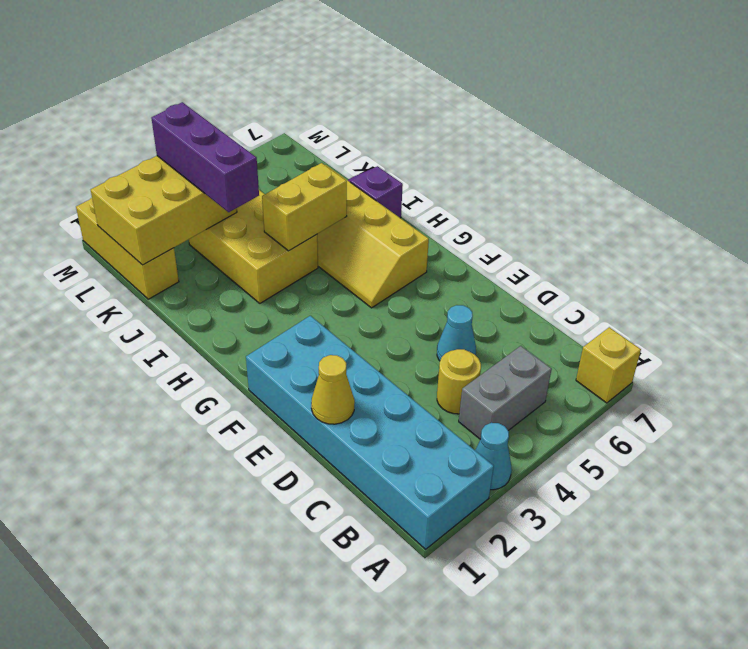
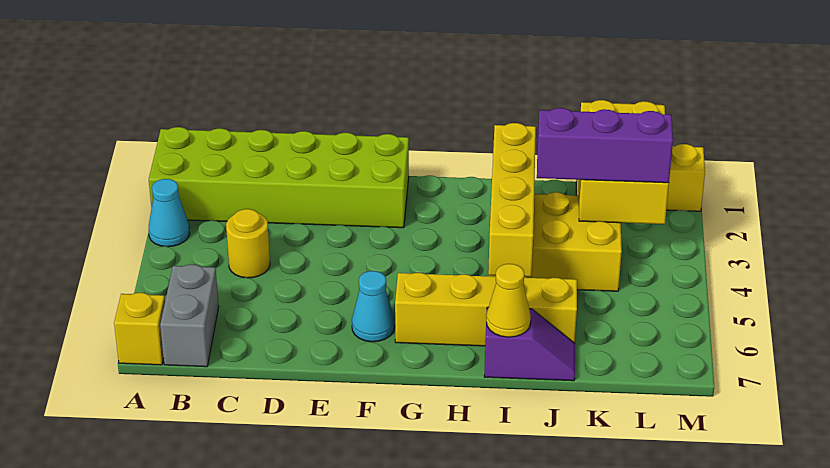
cyan 2x6 brick [246,316,494,549] -> lime 2x6 brick [149,127,409,228]
grey 1x2 brick [459,346,552,439] -> grey 1x2 brick moved to [160,264,219,367]
yellow 1x1 cone [311,355,355,424] -> yellow 1x1 cone moved to [486,264,531,337]
cyan 1x1 cone [437,305,476,361] -> cyan 1x1 cone moved to [352,271,395,342]
yellow 1x2 brick [262,163,347,251] -> yellow 1x4 brick [488,123,536,277]

